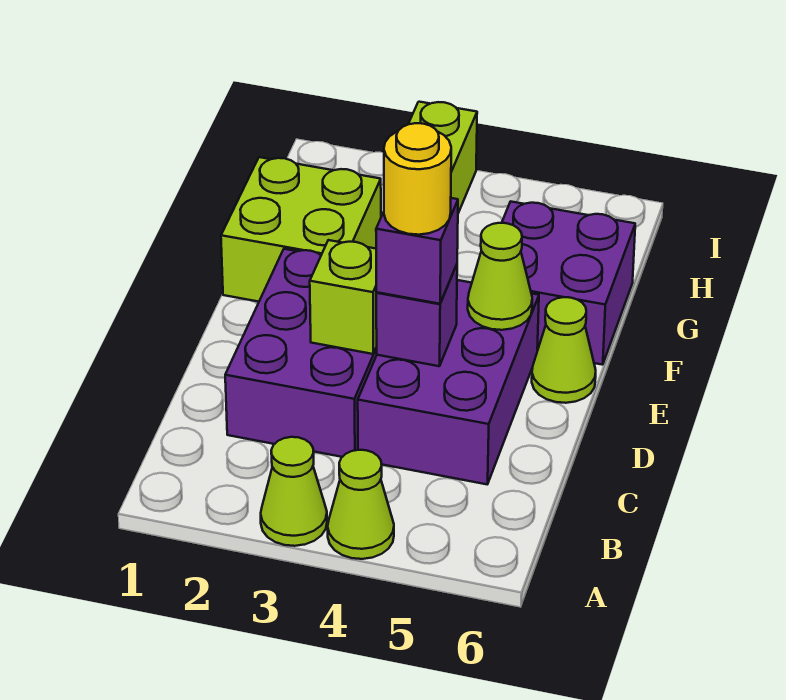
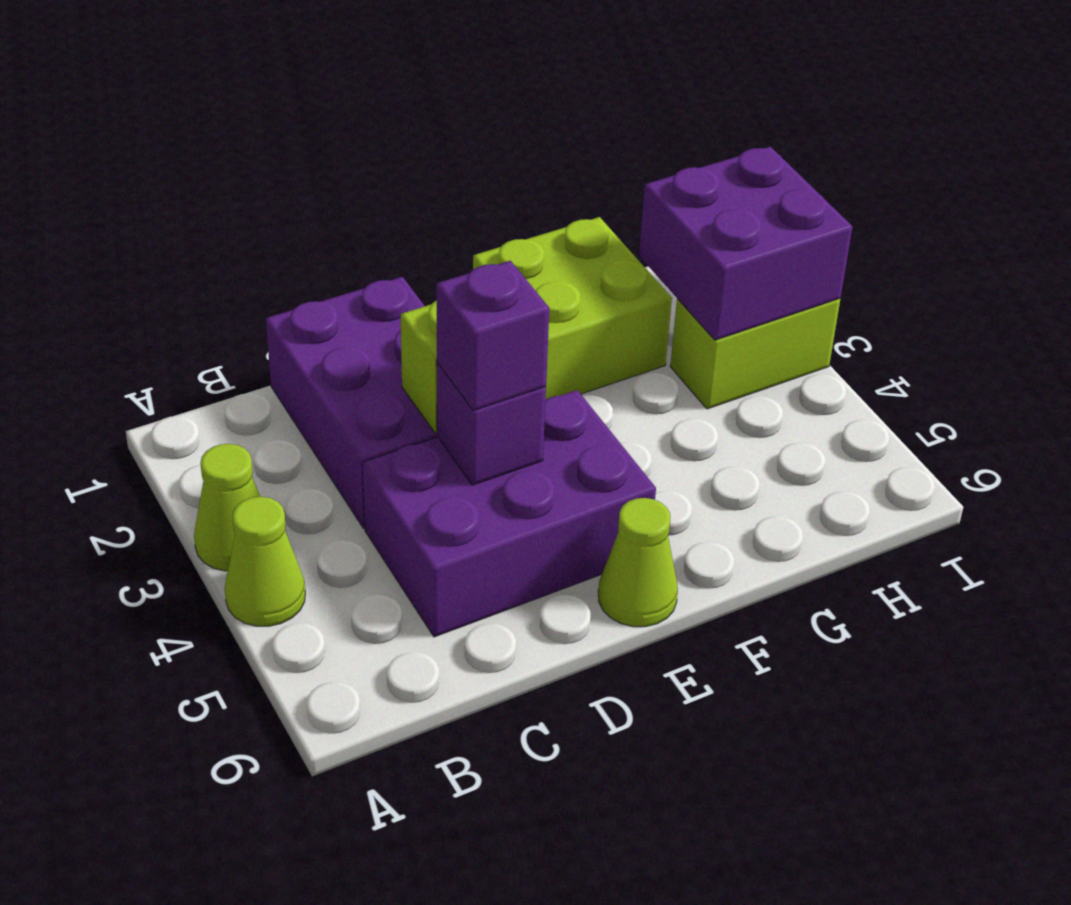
purple 2x3 brick [225,249,377,457] -> purple 2x3 brick turned to [266,277,437,529]
yellow 1x1 round brick [384,123,451,235] -> none
lime 1x1 cone [468,223,532,330] -> none
purple 2x2 brick [502,202,635,365] -> purple 2x2 brick moved to [639,147,852,340]

